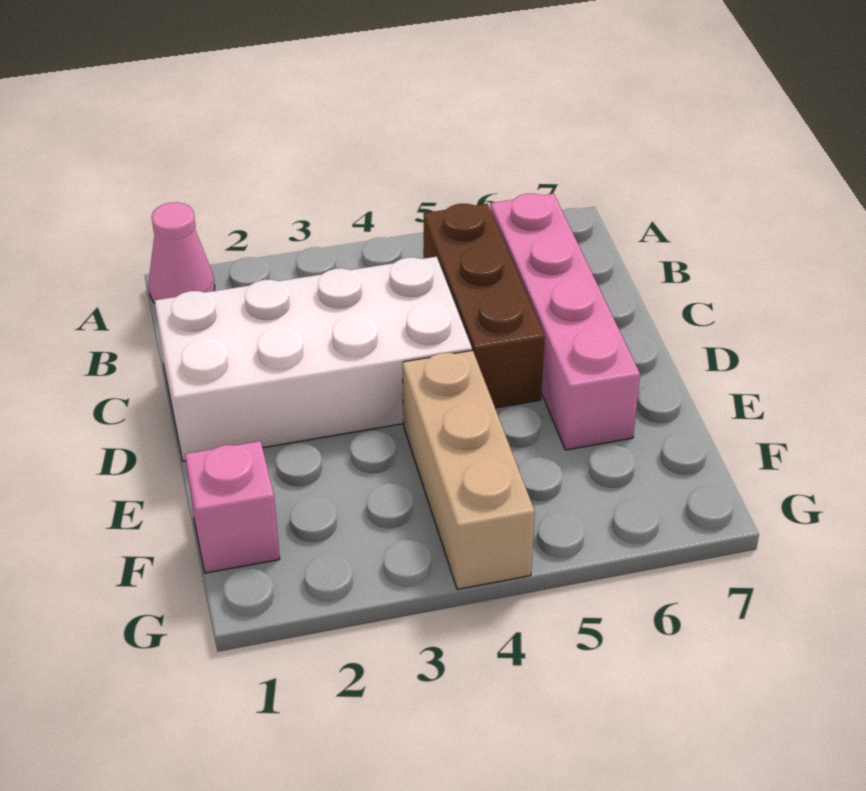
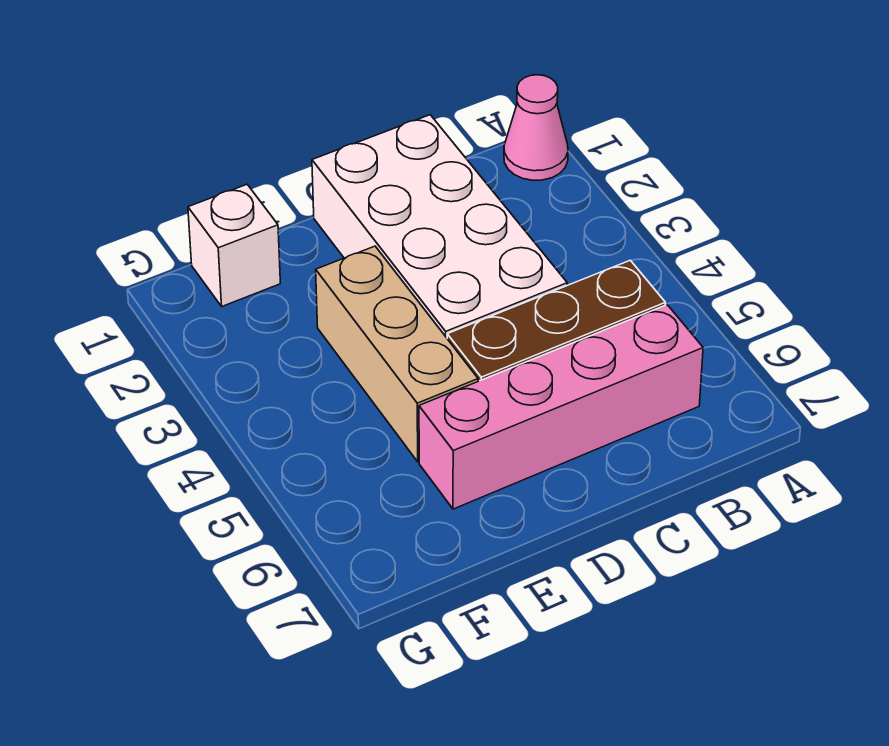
tan 1x3 brick [403,350,535,589] -> tan 1x3 brick turned to [316,246,478,462]
pink 1x1 brick [185,441,280,573] -> white 1x1 brick [188,185,280,306]

